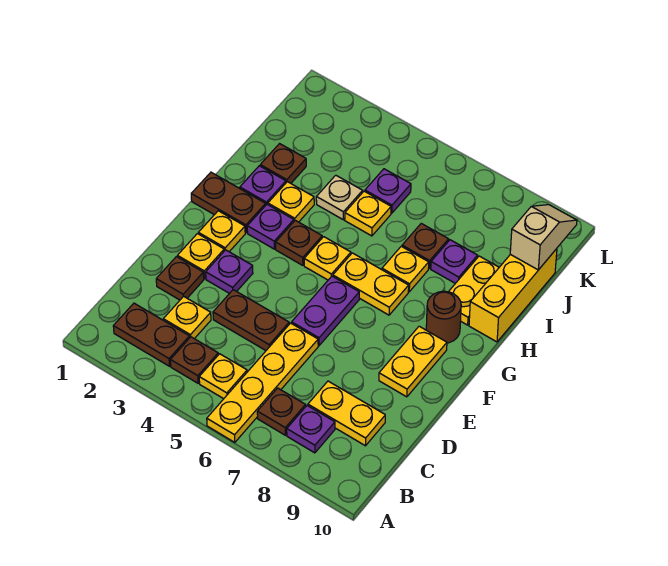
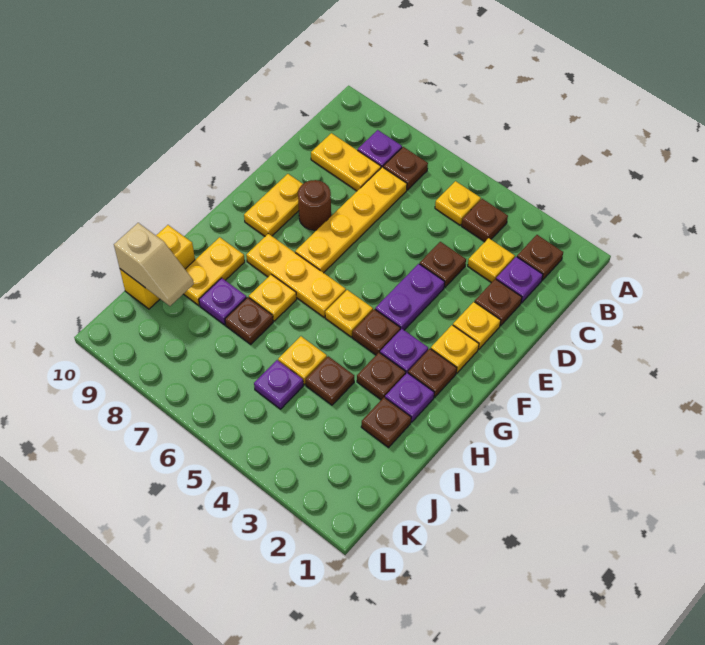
yellow 1x4 plate [207,323,318,442] -> yellow 1x4 plate moved to [295,167,407,273]
brown 1x2 plate [113,303,190,366] -> brown 1x1 plate [517,235,563,280]
brown 1x2 plate [213,290,289,350] -> brown 1x1 plate [420,242,466,287]
purple 1x1 plate [206,250,253,294] -> purple 1x1 plate moved to [496,257,543,303]
purple 1x2 plate [292,276,359,345] -> purple 1x2 plate moved to [375,264,445,330]
brown 1x2 plate [191,172,266,233] -> brown 1x1 plate [408,349,457,397]
yellow 1x2 plate [333,253,409,315] -> yellow 1x3 plate [246,234,346,317]
brown 1x1 round brick [426,291,461,343] -> brown 1x1 round brick moved to [298,180,331,230]
yellow 1x1 plate [268,182,314,222] -> brown 1x1 plate [357,353,406,400]
yellow 1x3 brick [469,249,557,342] -> yellow 1x2 brick [120,225,195,309]
tan 1x1 plate [316,175,363,220] -> brown 1x1 plate [306,356,354,405]
tan 1x2 slope [510,205,577,270] -> tan 1x2 slope turned to [114,223,194,306]

